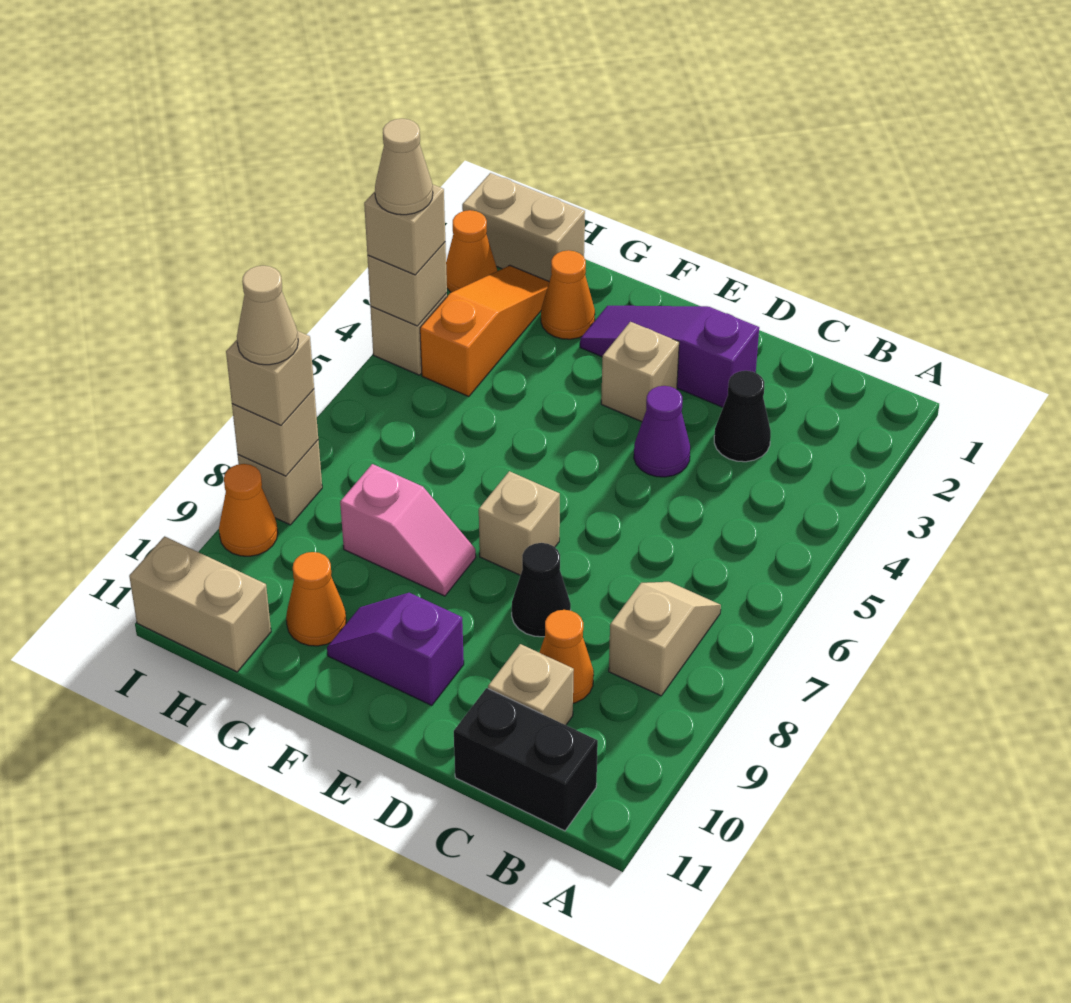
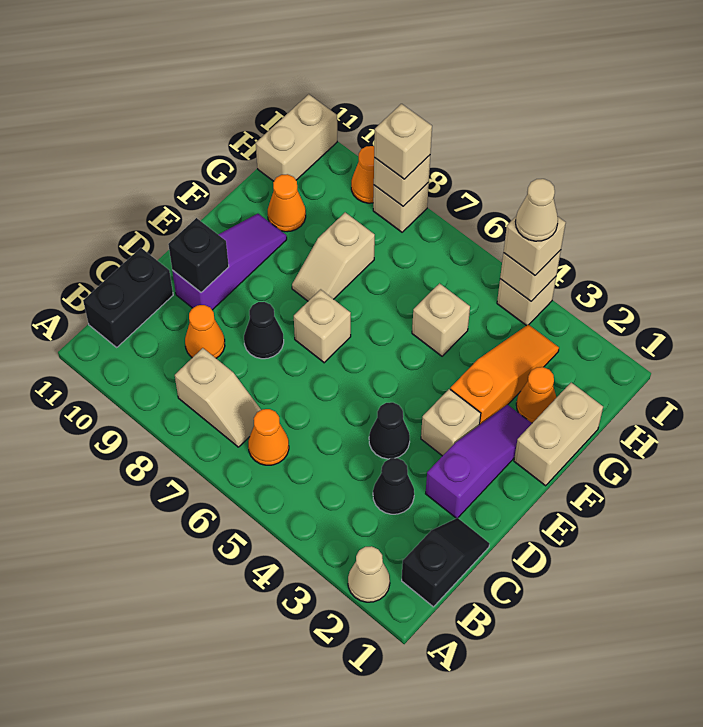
none -> black 1x2 slope [402,518,489,607]
tan 1x1 brick [488,644,574,725] -> tan 1x1 brick moved to [412,283,470,356]
purple 1x1 cone [634,386,690,477] -> black 1x1 cone [369,402,410,459]
none -> black 1x1 brick [168,218,229,292]
purple 1x2 slope [327,593,464,706] -> purple 1x3 slope [172,214,287,310]
pink 1x2 slope [340,464,476,596] -> tan 1x2 slope [292,212,375,301]
tan 1x2 brick [462,173,585,281] -> tan 1x2 brick moved to [514,383,603,486]
orange 1x3 slope [420,265,549,397] -> orange 1x3 slope turned to [450,325,559,425]
orange 1x1 cone [446,210,497,292] -> orange 1x1 cone moved to [248,409,289,465]
tan 1x1 cone [237,266,298,365] -> tan 1x1 cone moved to [348,546,390,602]

